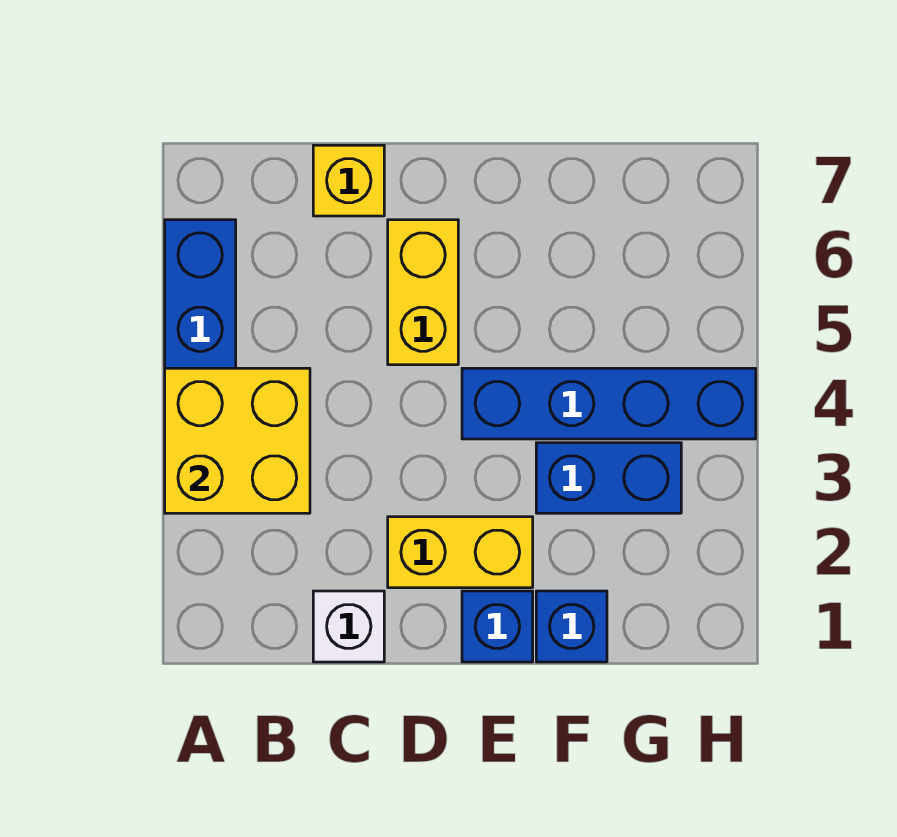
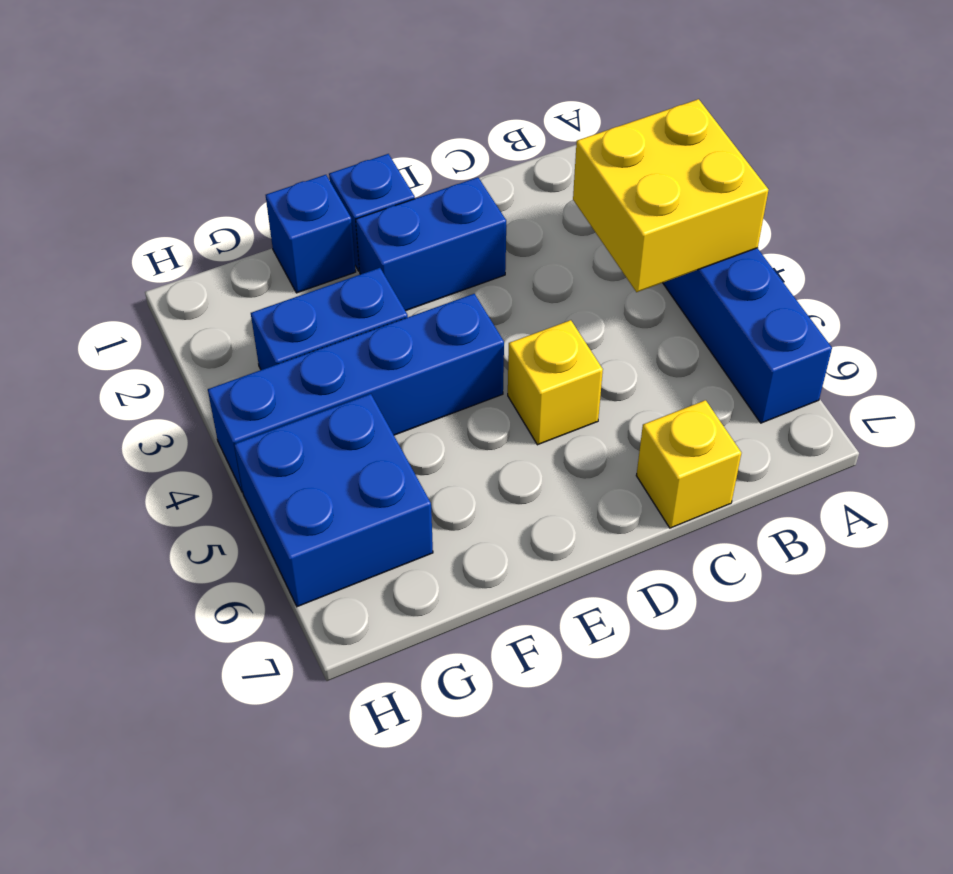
white 1x1 brick [313,591,384,662] -> none
yellow 1x2 brick [388,517,533,588] -> blue 1x2 brick [356,177,506,311]
yellow 1x2 brick [388,220,458,365] -> yellow 1x1 brick [508,320,603,445]
none -> blue 2x2 brick [234,394,433,607]

